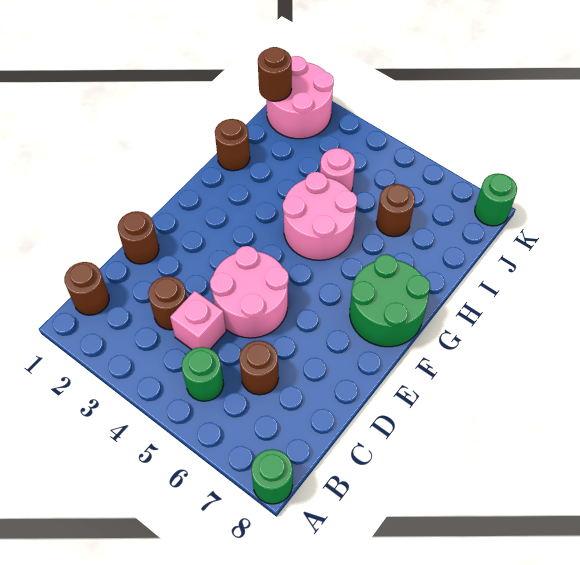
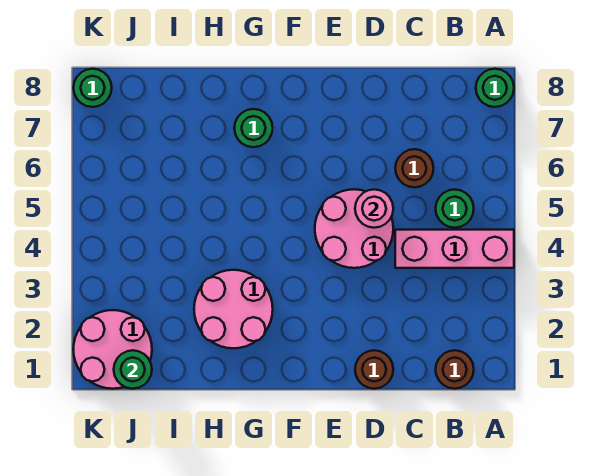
brown 1x1 round brick [148,276,187,330] -> none
pink 1x1 brick [170,291,226,350] -> pink 1x3 brick [395,230,514,268]
green 2x2 round brick [350,254,430,347] -> green 1x1 round brick [234,109,273,147]
pink 2x2 round brick [283,172,357,260] -> pink 2x2 round brick moved to [194,270,273,348]
brown 1x1 round brick [215,119,250,171] -> none
pink 1x1 round brick [320,148,355,192] -> pink 1x1 round brick moved to [355,189,393,228]
brown 1x1 round brick [376,184,415,237] -> none
brown 1x1 round brick [258,47,292,101] -> green 1x1 round brick [114,350,152,389]

